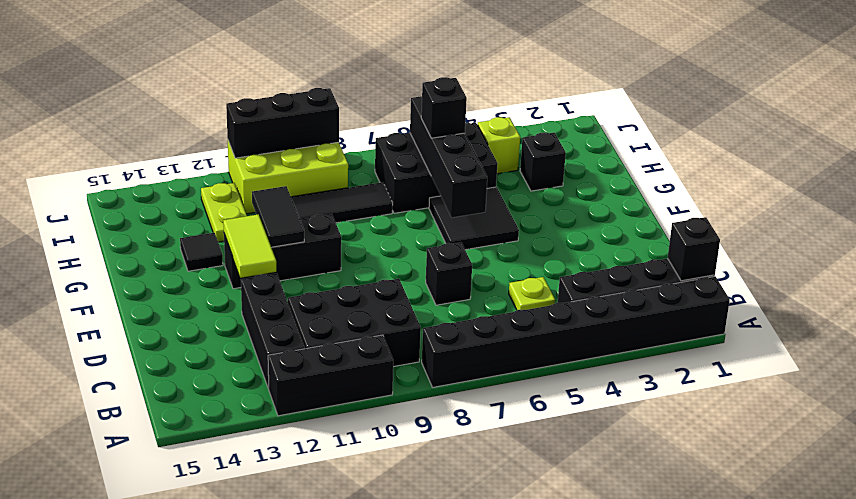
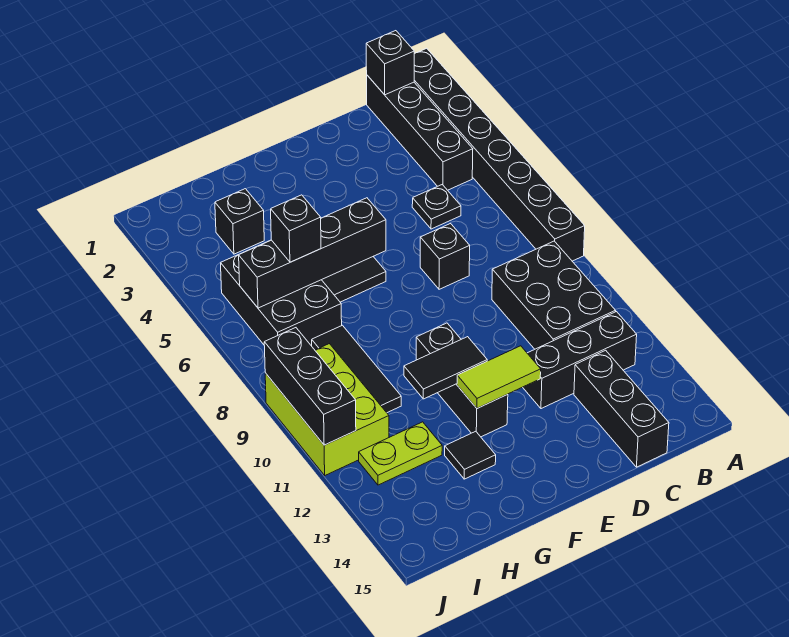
black 1x3 brick [268,335,393,416] -> black 1x3 brick moved to [574,350,669,467]
lime 1x1 plate [509,277,555,310] -> black 1x1 plate [412,185,461,229]
lime 1x1 brick [478,117,520,174] -> none

